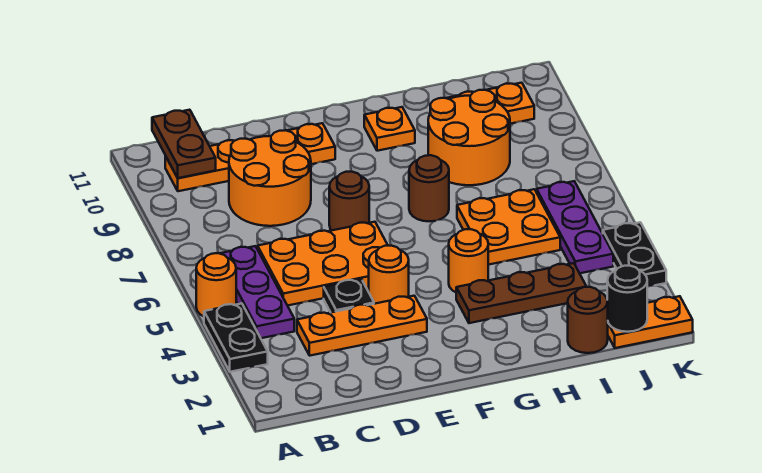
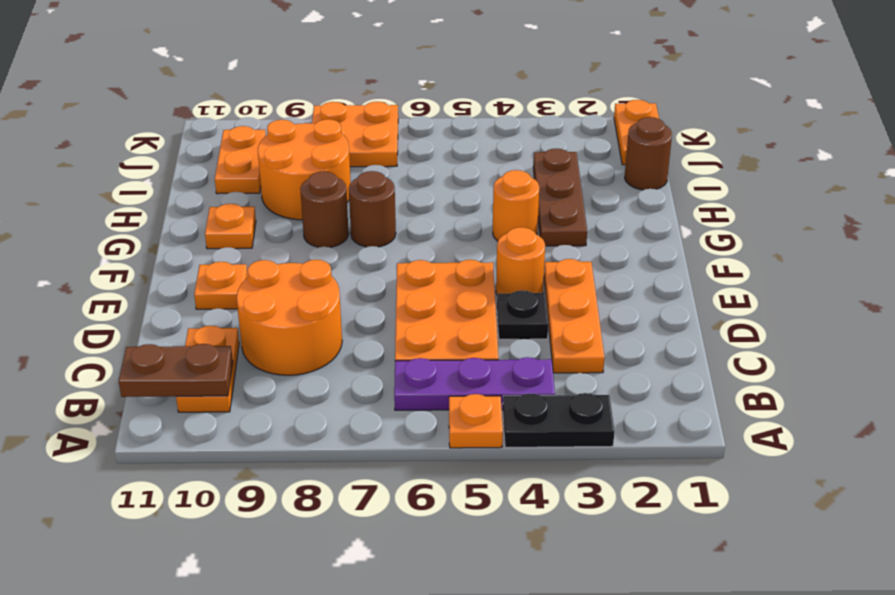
orange 1x1 round brick [196,253,236,317] -> orange 1x1 plate [449,394,503,448]
brown 1x1 round brick [329,172,369,231] -> brown 1x1 round brick moved to [300,172,349,247]
orange 2x2 plate [457,189,560,265] -> orange 2x2 plate moved to [312,102,398,167]
black 1x1 round brick [607,266,647,332] -> none
purple 1x3 plate [537,181,613,273] -> none
black 1x2 plate [603,222,666,287] -> none

